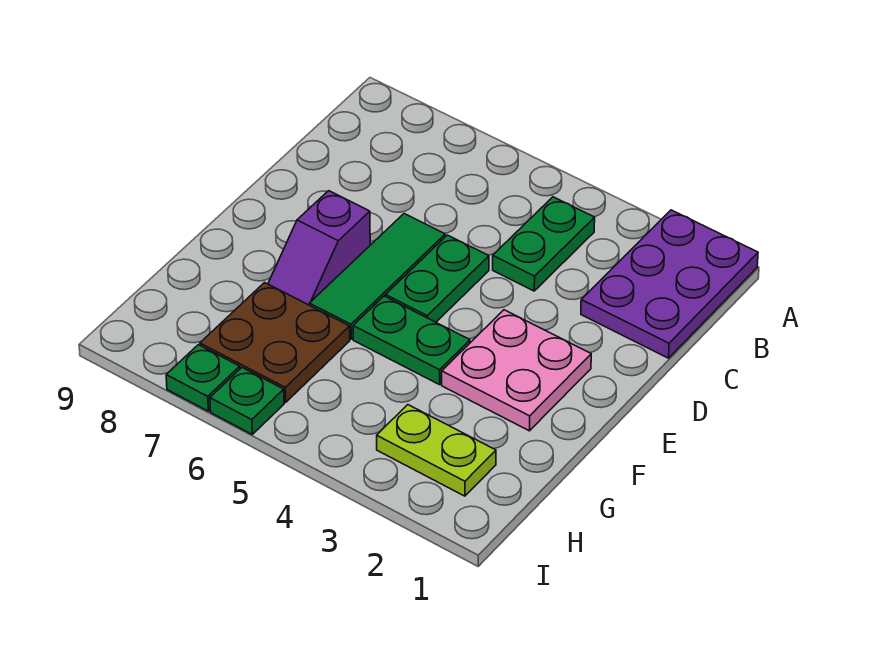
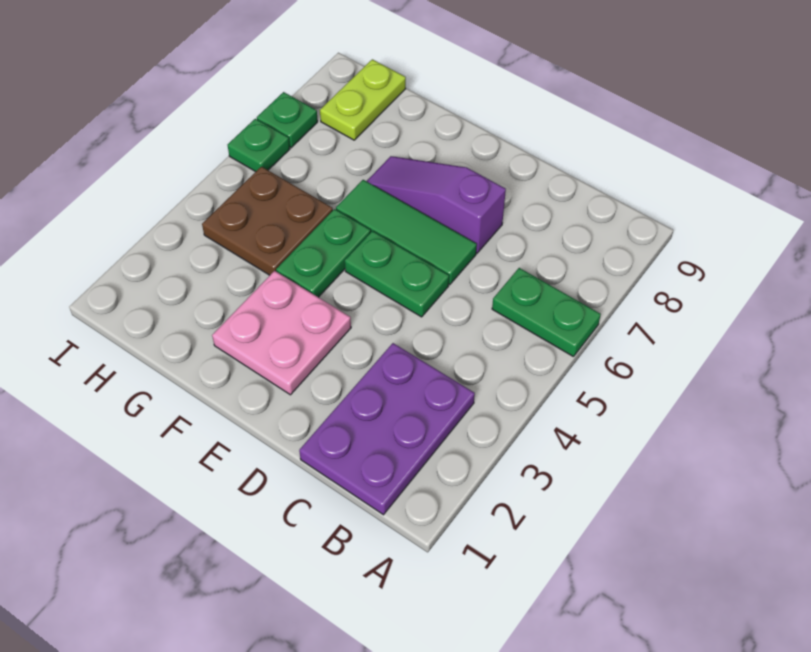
purple 2x3 plate [581,210,758,358] -> purple 2x3 plate turned to [299,343,475,515]
green 1x2 plate [493,197,595,291] -> green 1x2 plate moved to [492,268,601,357]
purple 1x2 slope [268,191,370,305] -> purple 1x3 slope [367,156,506,253]
brown 2x2 plate [200,283,350,402] -> brown 2x2 plate moved to [202,167,333,275]
lime 1x2 plate [377,405,496,496] -> lime 1x2 plate moved to [320,59,406,140]

